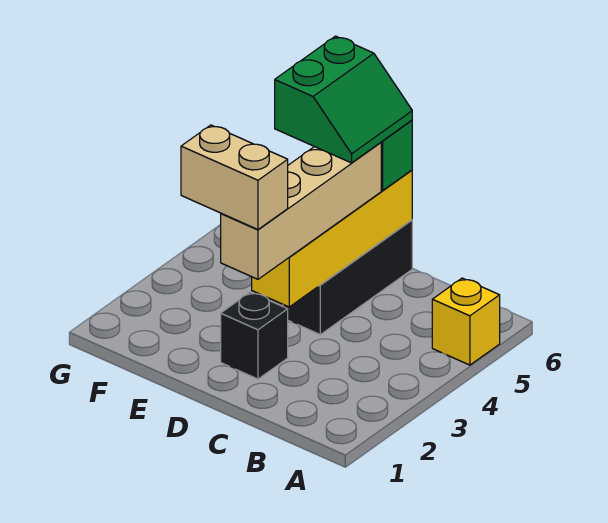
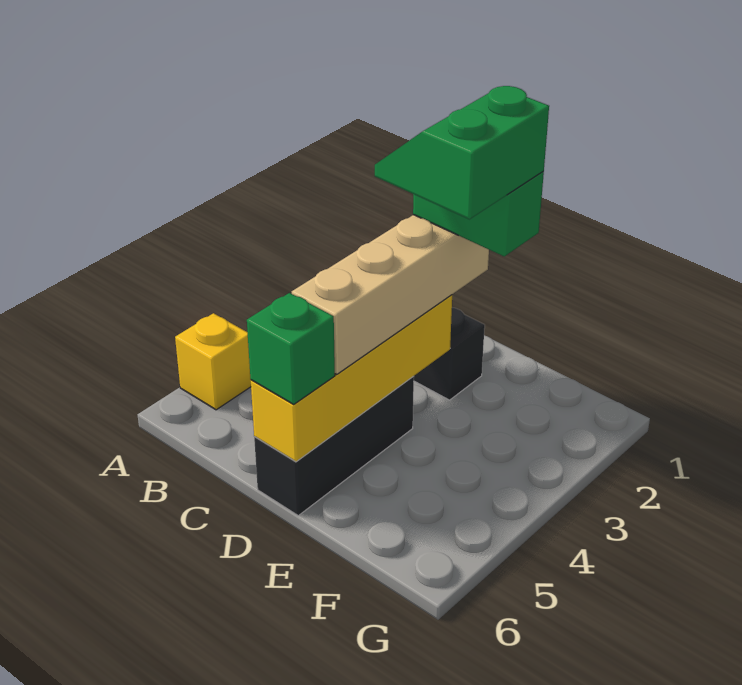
tan 1x2 brick [181,125,288,229] -> green 1x2 brick [413,172,544,256]
green 2x2 slope [275,36,412,163] -> green 2x2 slope moved to [375,86,549,219]

